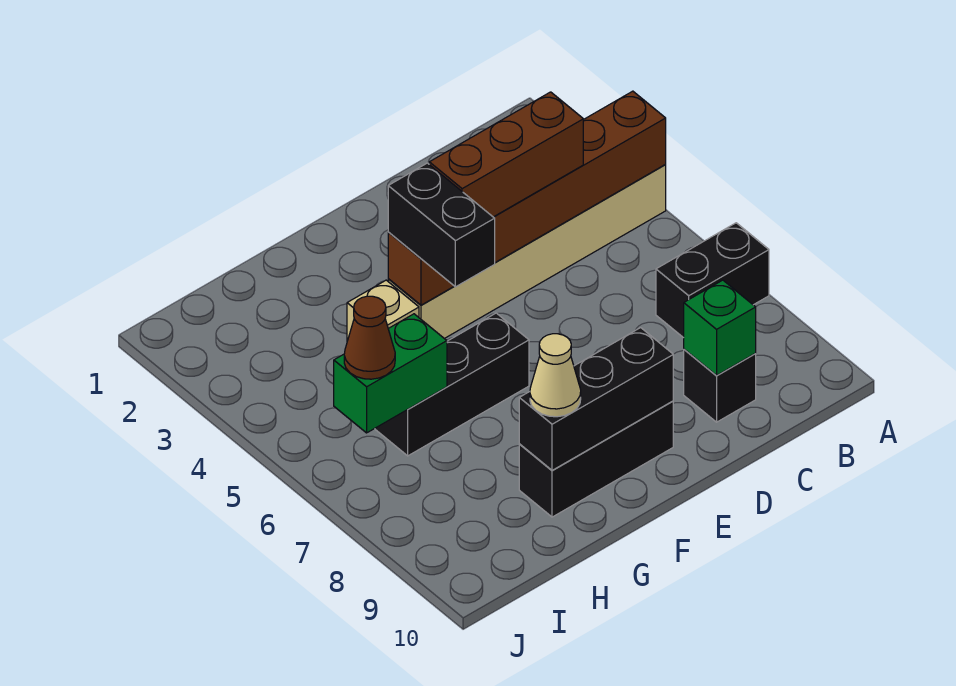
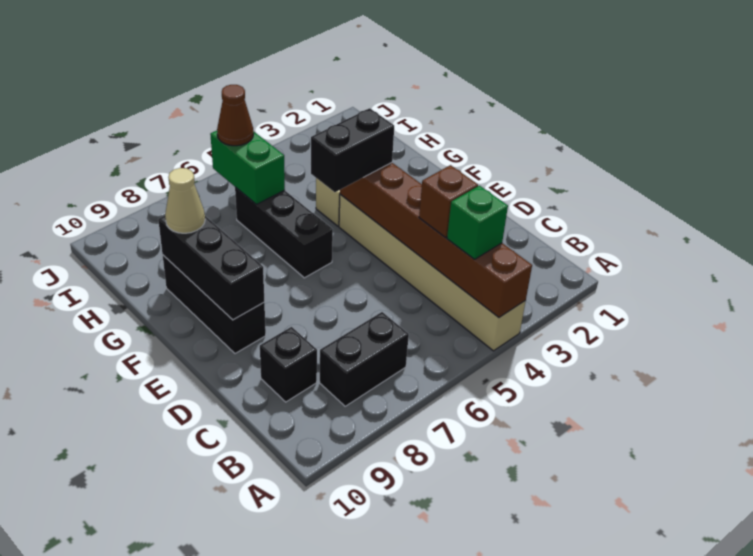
black 1x2 brick [656,223,769,338] -> black 1x2 brick turned to [320,312,409,406]
brown 1x3 brick [429,92,583,217] -> brown 1x1 brick [419,165,478,238]
green 1x1 brick [684,280,756,375] -> green 1x1 brick moved to [447,186,508,259]

